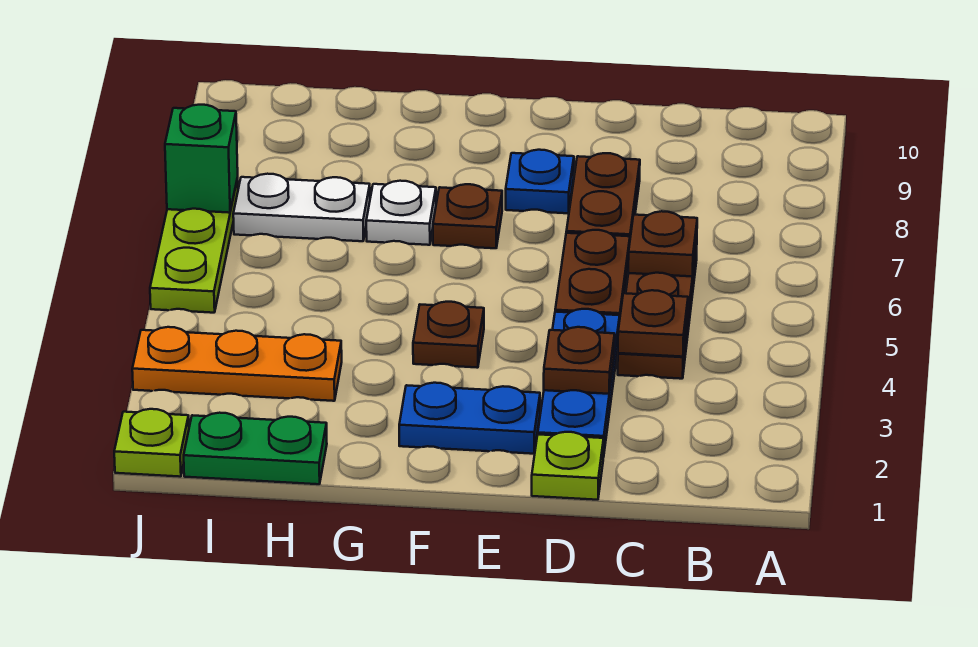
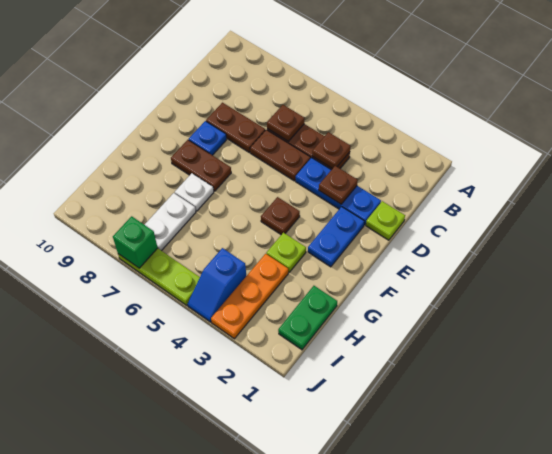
brown 1x1 plate [433,184,502,248] -> brown 1x2 plate [171,140,231,191]
none -> blue 1x2 slope [188,248,246,322]
lime 1x1 plate [114,409,189,477] -> lime 1x1 plate moved to [266,233,306,272]

